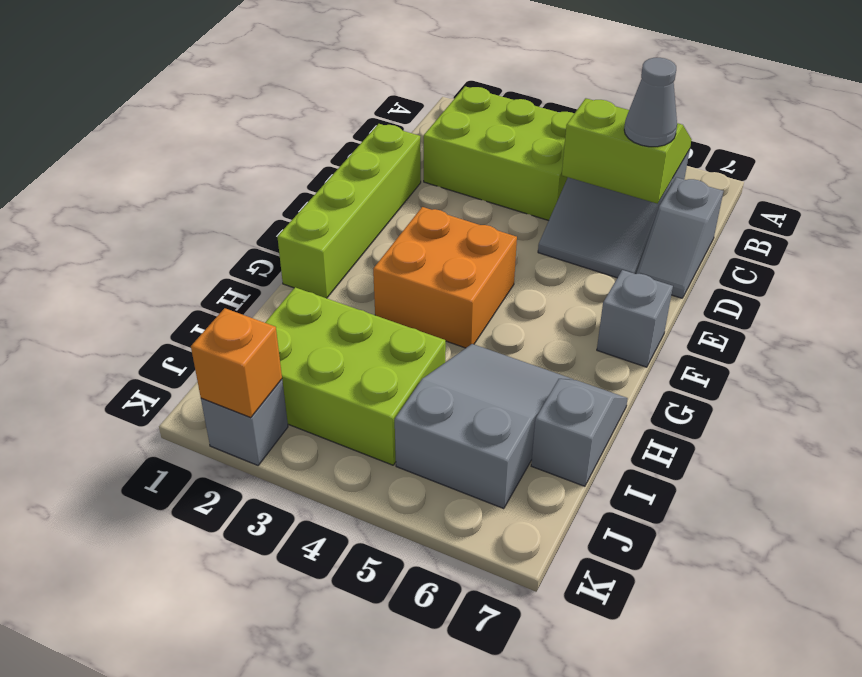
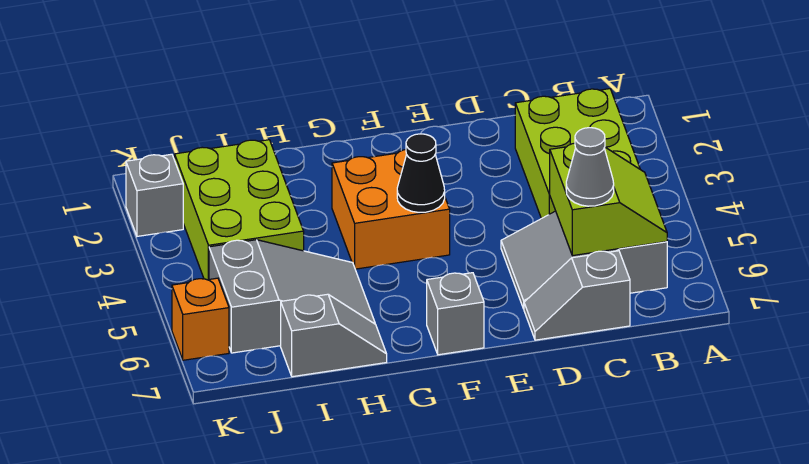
lime 1x4 brick [277,124,421,298] -> none
none -> black 1x1 cone [397,134,445,212]
orange 1x1 brick [191,308,282,418] -> orange 1x1 brick moved to [172,278,229,360]

